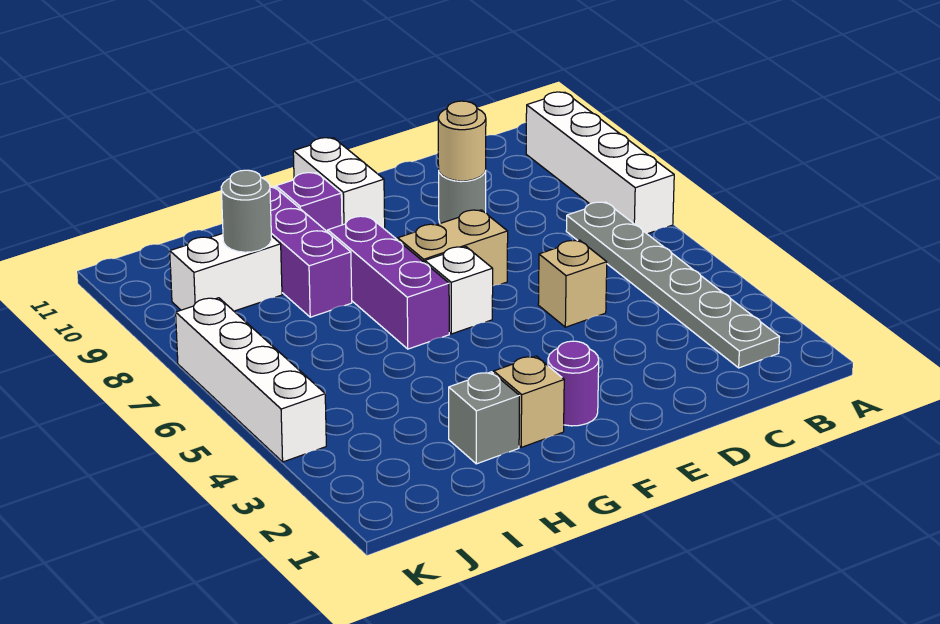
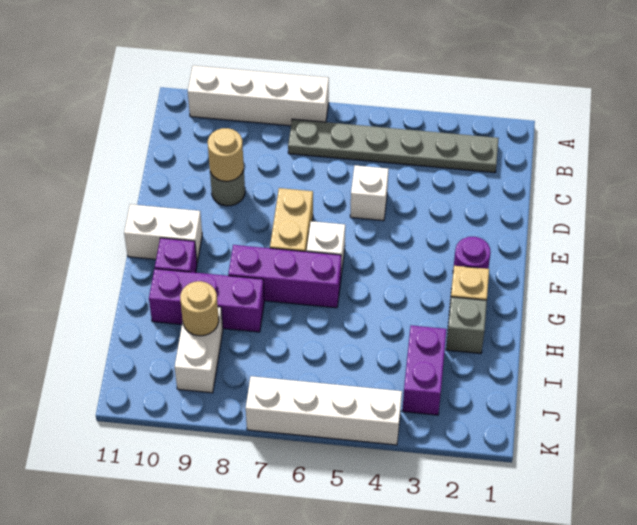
tan 1x1 brick [538,240,607,327] -> white 1x1 brick [350,165,388,221]
none -> purple 1x2 brick [402,325,446,415]
grey 1x1 round brick [221,170,272,252] -> tan 1x1 round brick [180,281,219,336]

